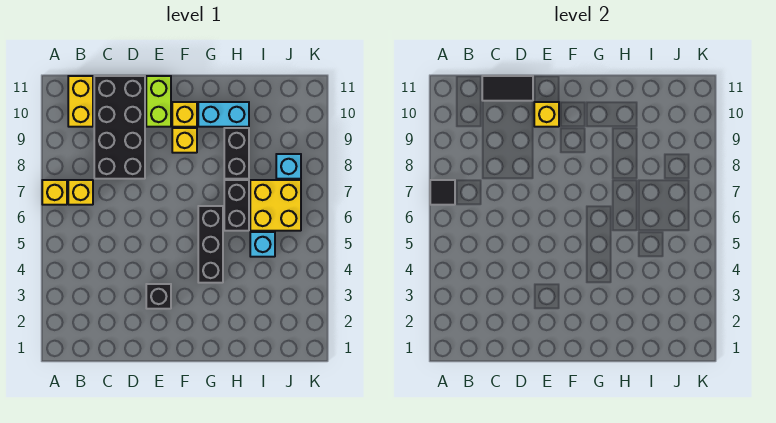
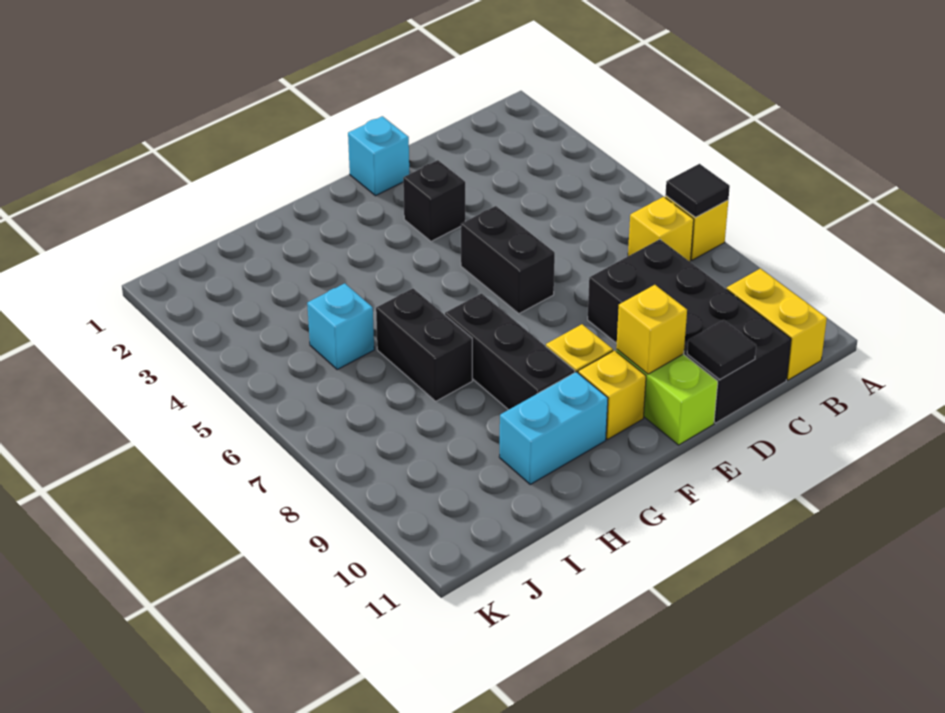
black 1x2 tile [482,76,533,101] -> black 1x1 tile [687,320,756,379]
black 1x3 brick [198,206,223,283] -> black 1x3 brick moved to [445,294,575,410]
black 1x2 brick [224,128,249,179] -> black 1x2 brick moved to [461,206,555,314]
yellow 2x2 brick [250,180,301,231] -> none
cyan 1x1 brick [276,154,301,179] -> cyan 1x1 brick moved to [348,116,409,196]

